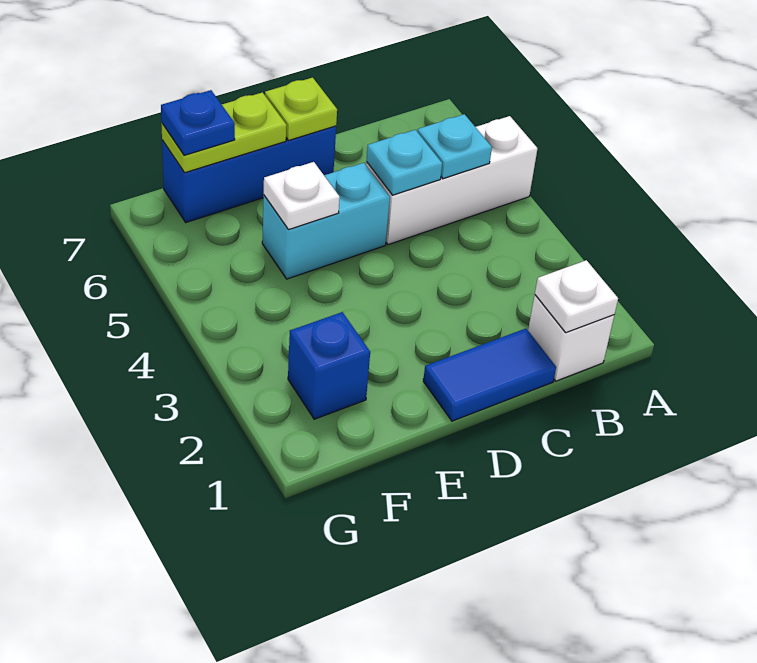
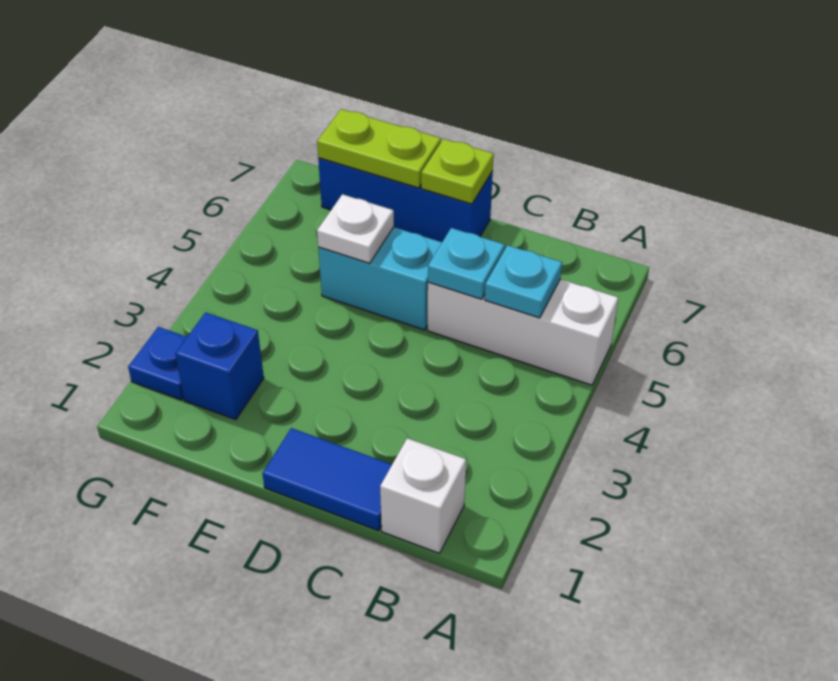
white 1x1 plate [535,260,618,333] -> none
blue 1x1 plate [161,90,235,155] -> blue 1x1 plate moved to [128,327,187,400]

